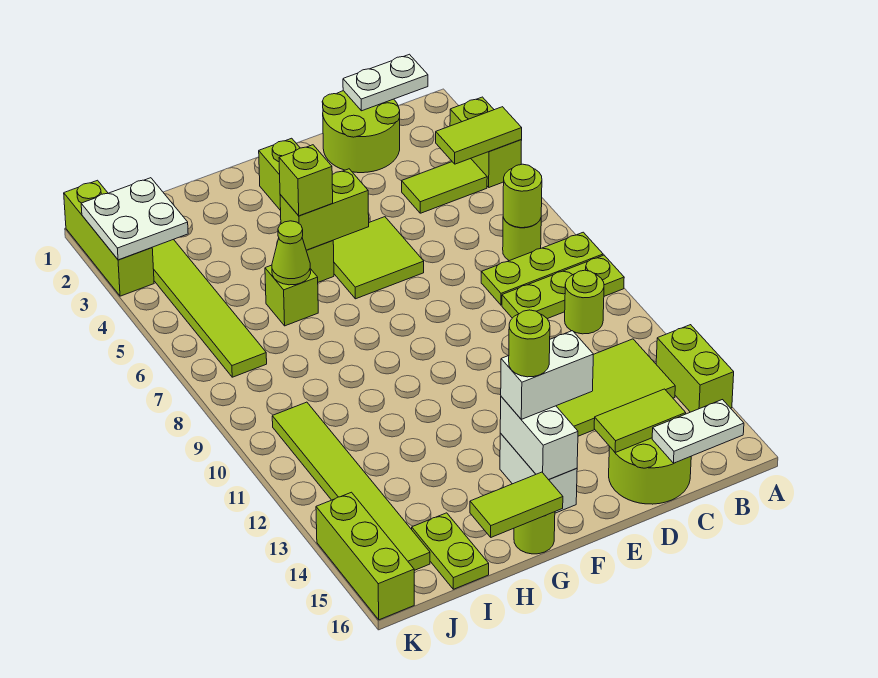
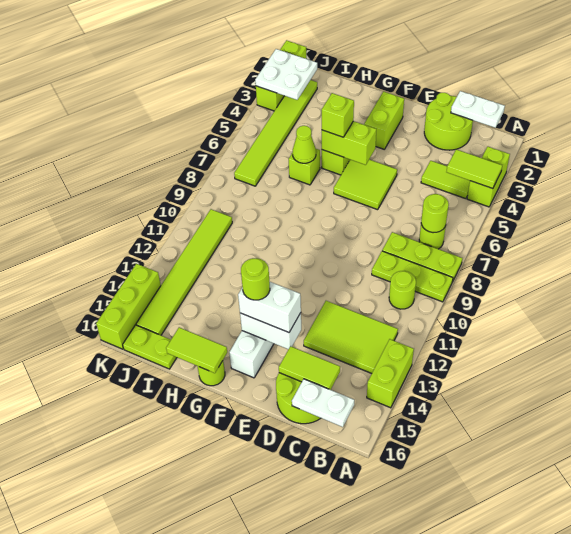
white 1x2 brick [500,397,578,480] -> white 1x2 brick turned to [240,313,301,349]
lime 1x2 plate [412,513,489,589] -> lime 1x2 plate turned to [123,325,177,369]

